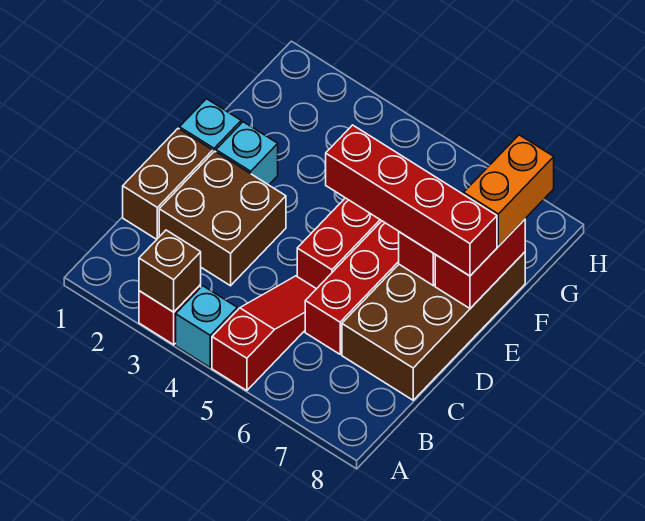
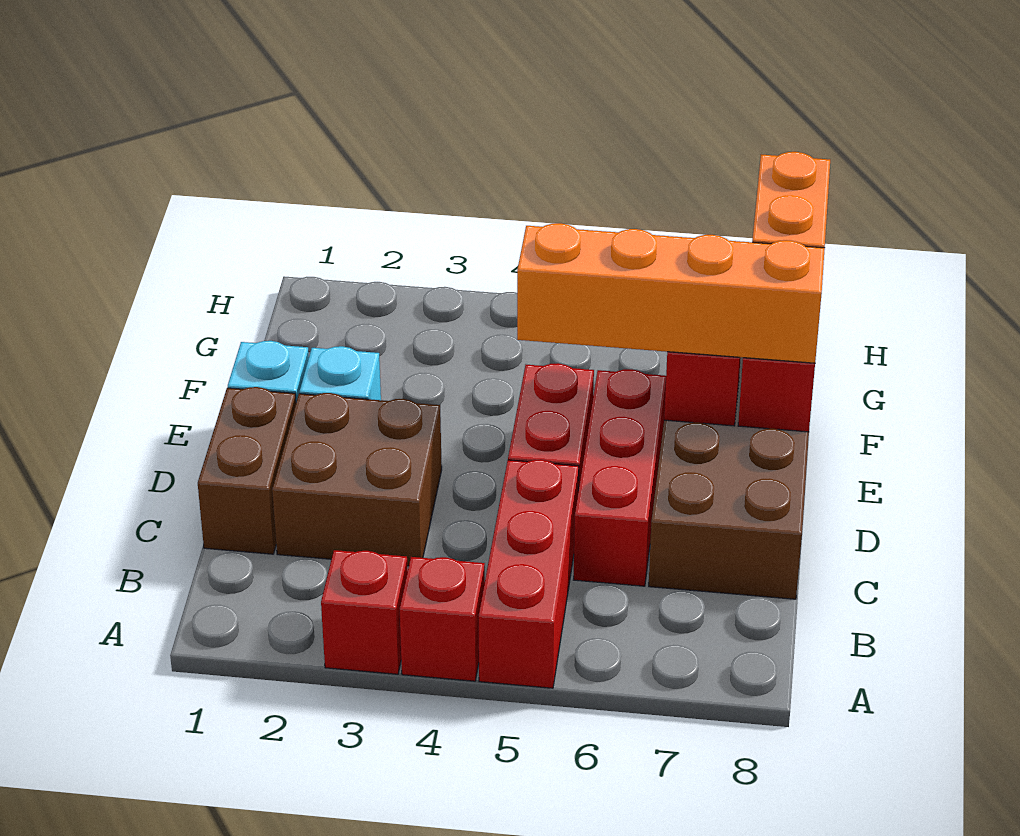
brown 1x1 brick [139,230,201,312] -> none
cyan 1x1 brick [176,286,237,367] -> red 1x1 brick [400,557,485,681]
red 1x3 slope [212,276,316,391] -> red 1x3 brick [478,460,579,688]
red 1x4 brick [326,125,497,276] -> orange 1x4 brick [517,223,825,363]

